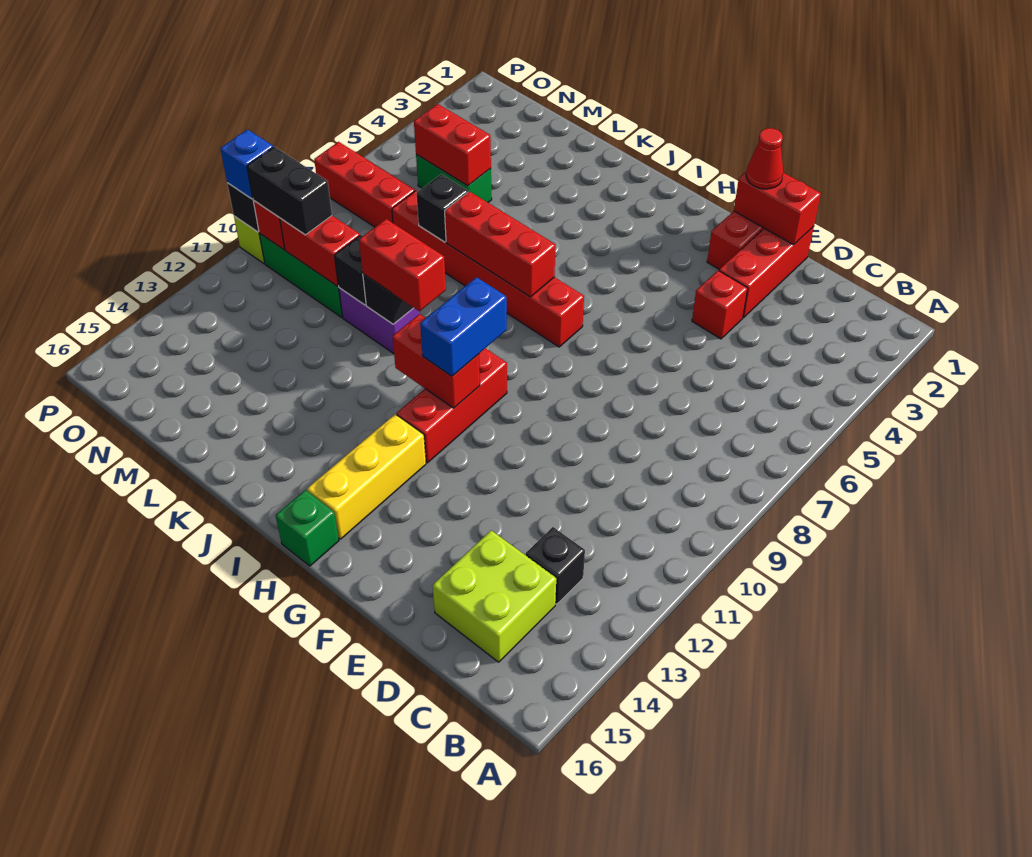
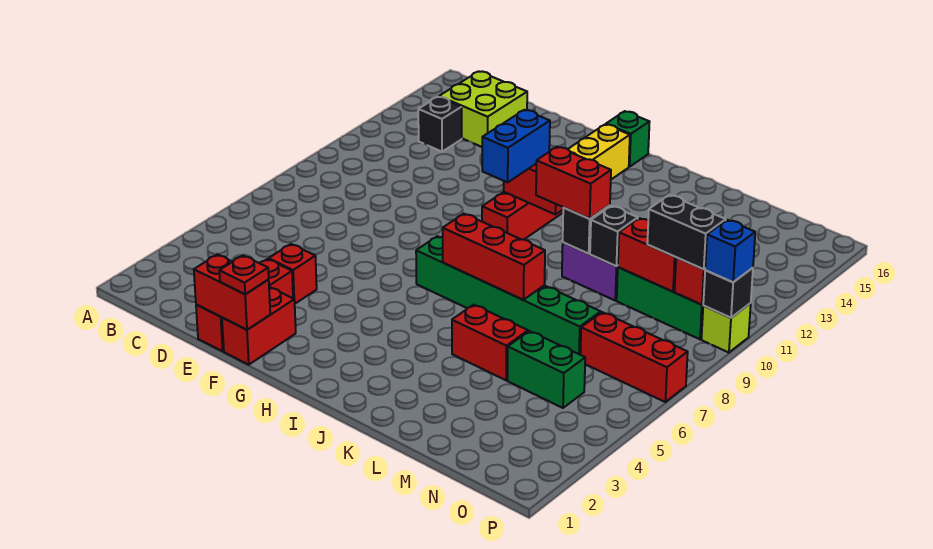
red 1x1 cone [746,128,783,189] -> red 1x1 plate [219,256,269,294]
red 1x6 brick [392,191,584,347] -> green 1x6 brick [416,236,601,355]
black 1x1 brick [416,174,468,242] -> none
red 1x2 brick [414,104,491,186] -> red 1x2 brick moved to [452,305,528,380]

